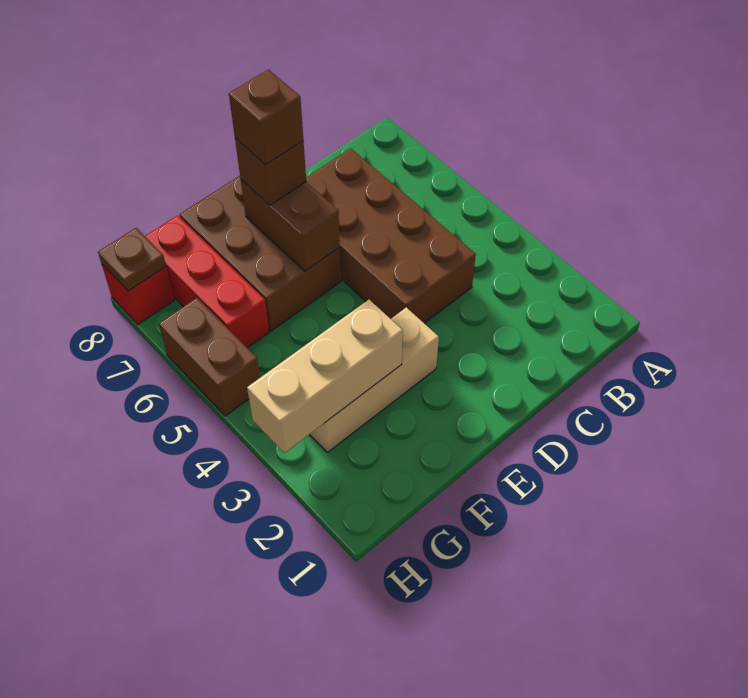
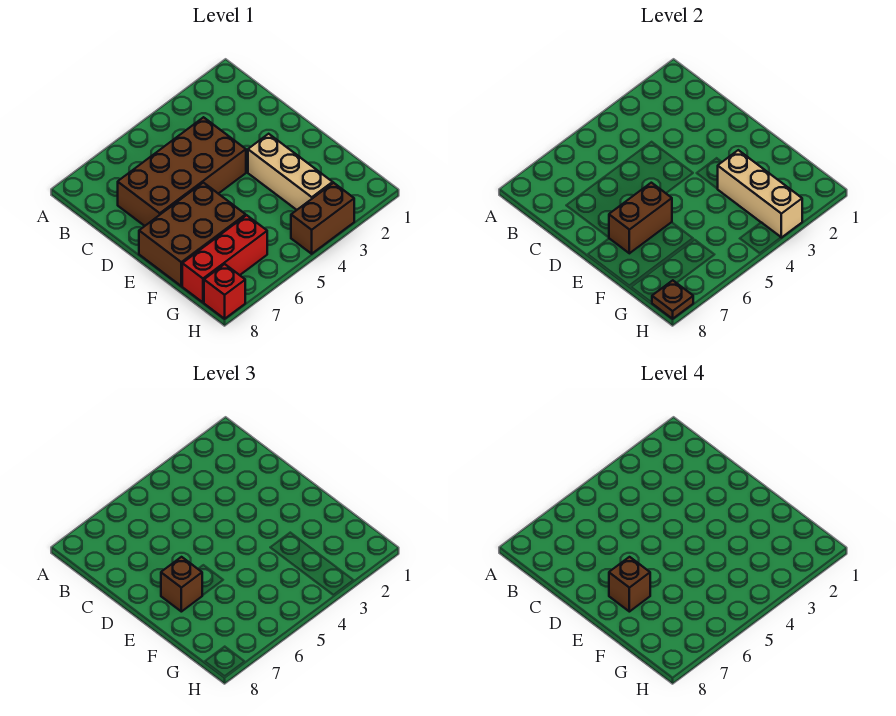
brown 1x2 brick [159,298,260,416] -> brown 1x2 brick moved to [291,183,354,254]

